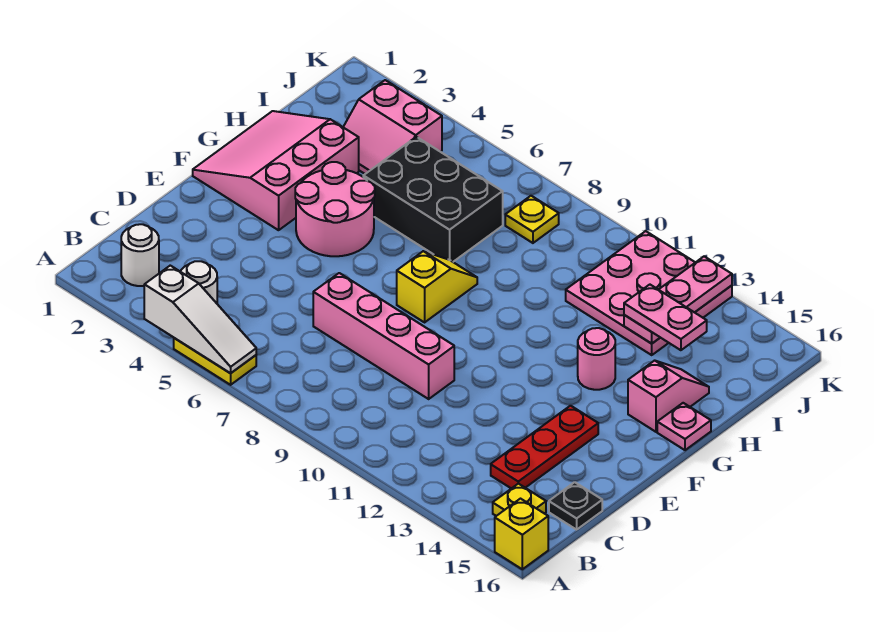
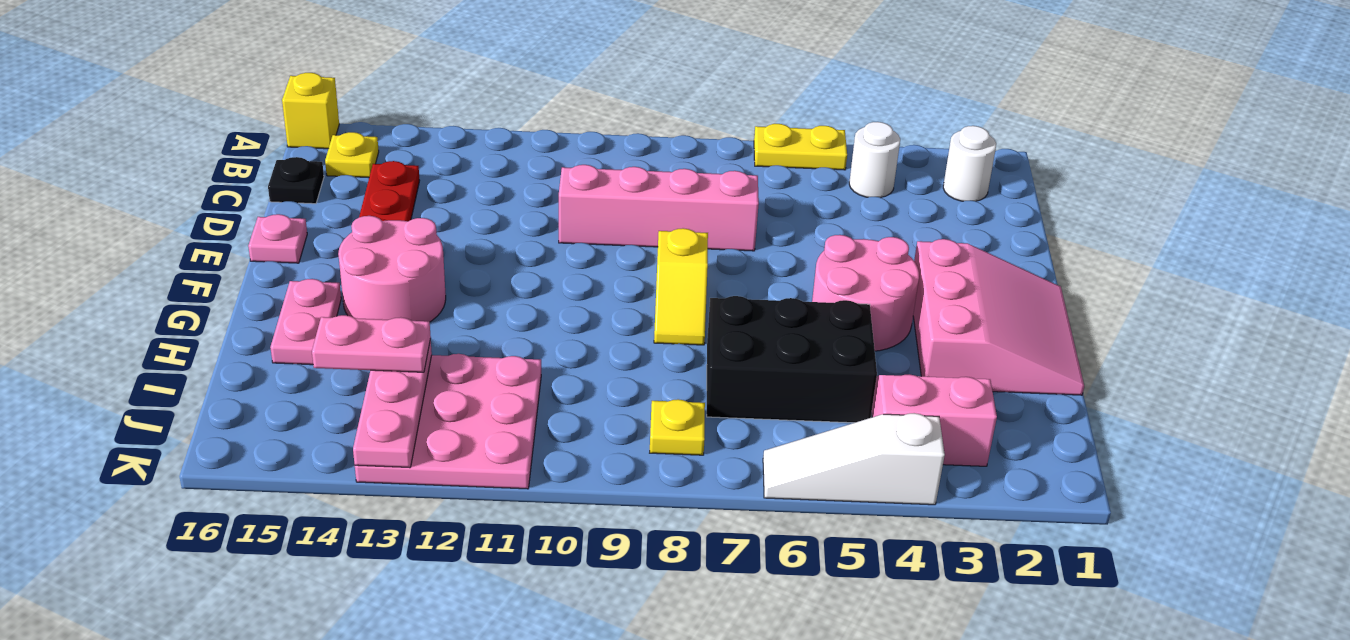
white 1x3 slope [144,266,256,373] -> white 1x3 slope moved to [763,413,945,505]
pink 1x1 round brick [578,328,615,390] -> pink 2x2 round brick [338,216,446,322]
pink 1x2 slope [628,360,709,432] -> pink 1x2 plate [270,279,341,365]
pink 1x1 plate [657,403,711,450] -> pink 1x1 plate moved to [248,214,307,263]

